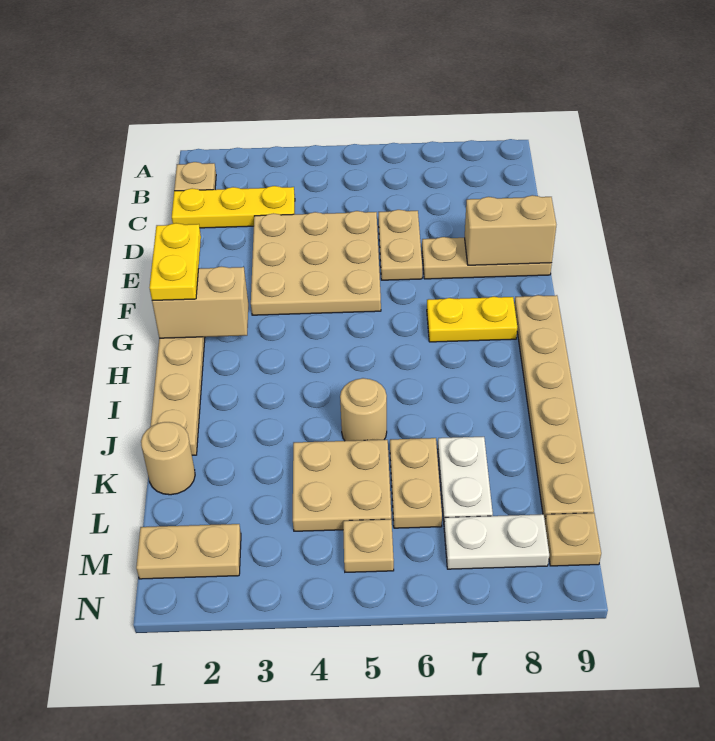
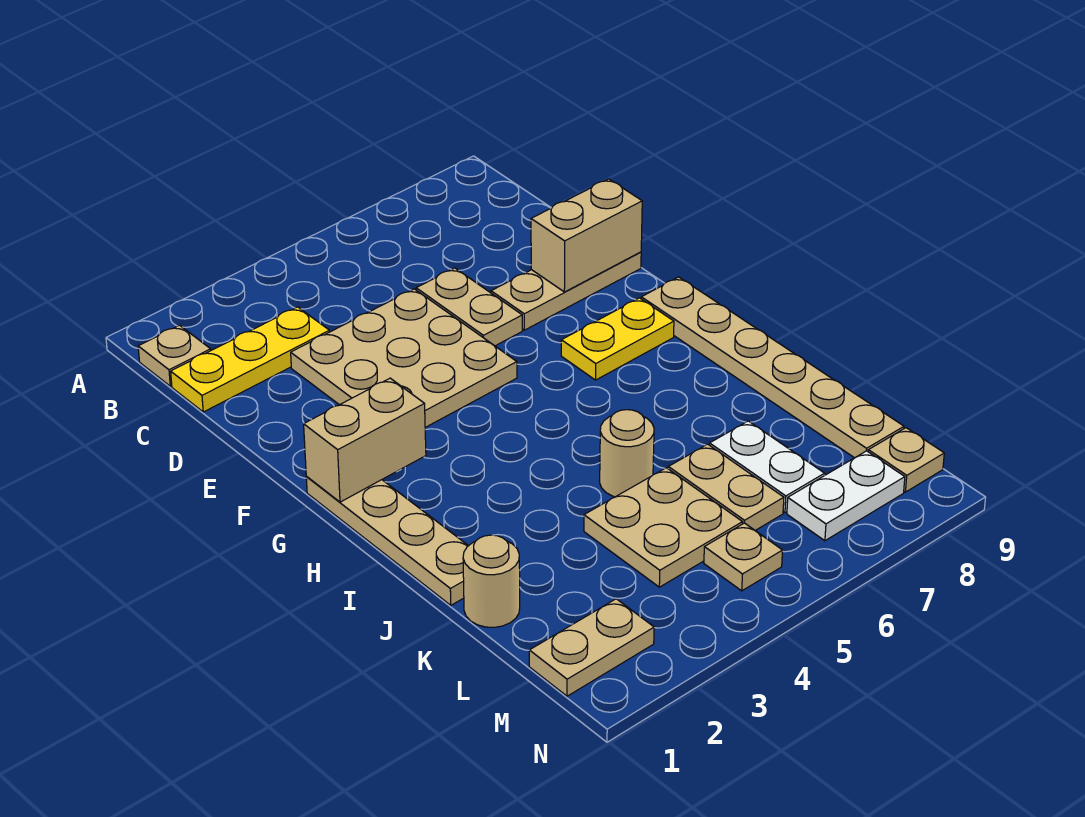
yellow 1x2 plate [149,223,201,301] -> none

